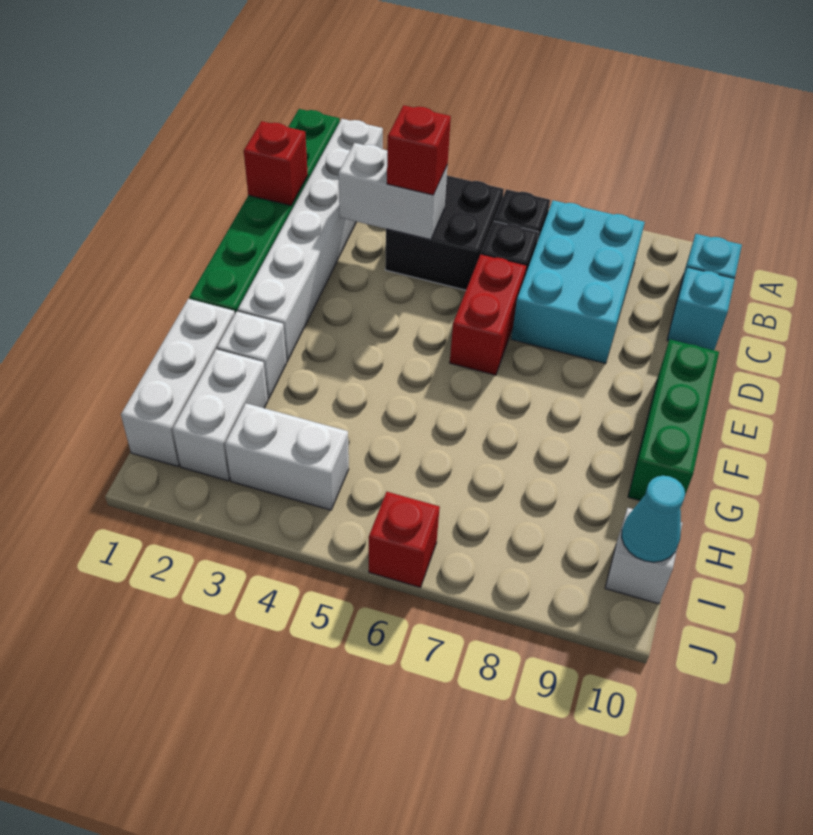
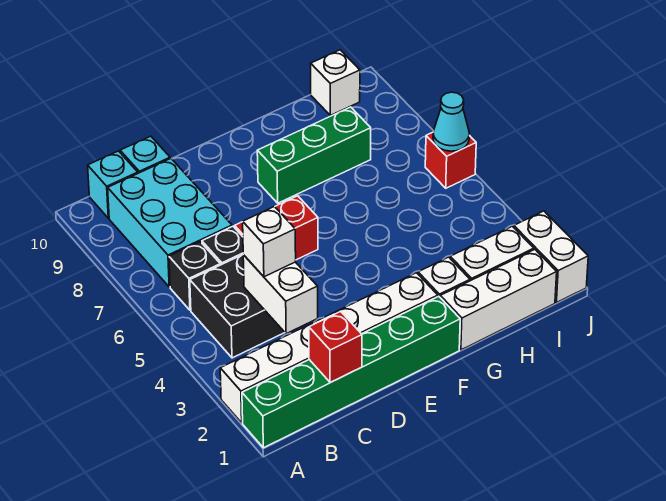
cyan 2x3 brick [511,200,645,364] -> cyan 2x3 brick turned to [108,159,232,287]
red 1x1 brick [387,105,451,195] -> white 1x1 brick [243,207,296,277]
green 1x3 brick [628,339,719,500] -> green 1x3 brick moved to [257,107,371,203]
white 1x2 brick [225,403,349,510] -> white 1x2 brick moved to [514,211,588,303]
cyan 1x1 cone [622,476,685,562] -> cyan 1x1 cone moved to [433,92,469,151]

